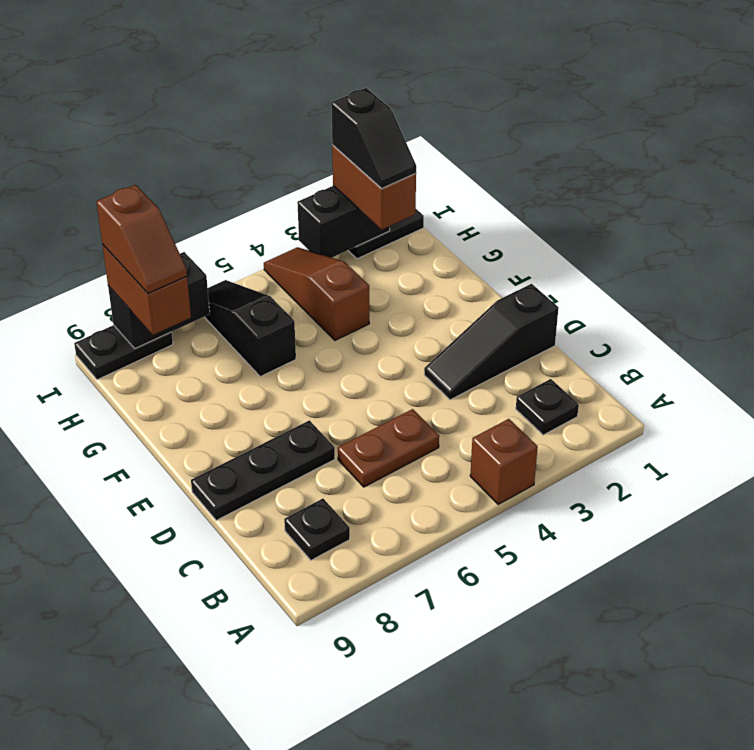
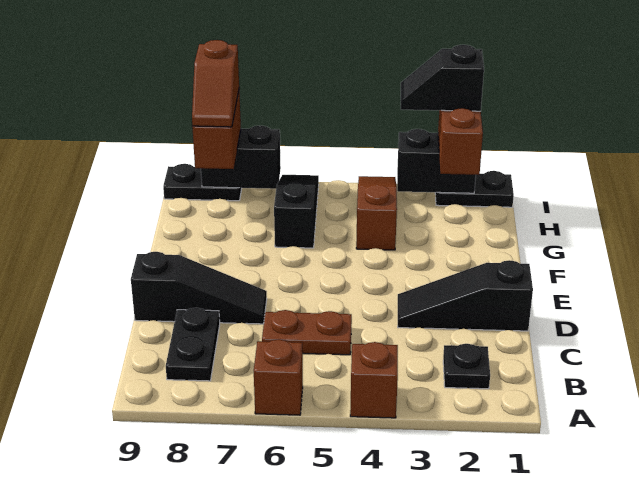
none -> brown 1x1 brick [254,339,303,415]
black 1x1 plate [284,499,350,560] -> black 1x2 plate [166,308,220,381]
black 1x3 plate [191,420,335,521] -> black 1x3 slope [131,252,267,324]
black 1x2 slope [331,88,416,189] -> black 1x2 slope turned to [401,45,484,111]

